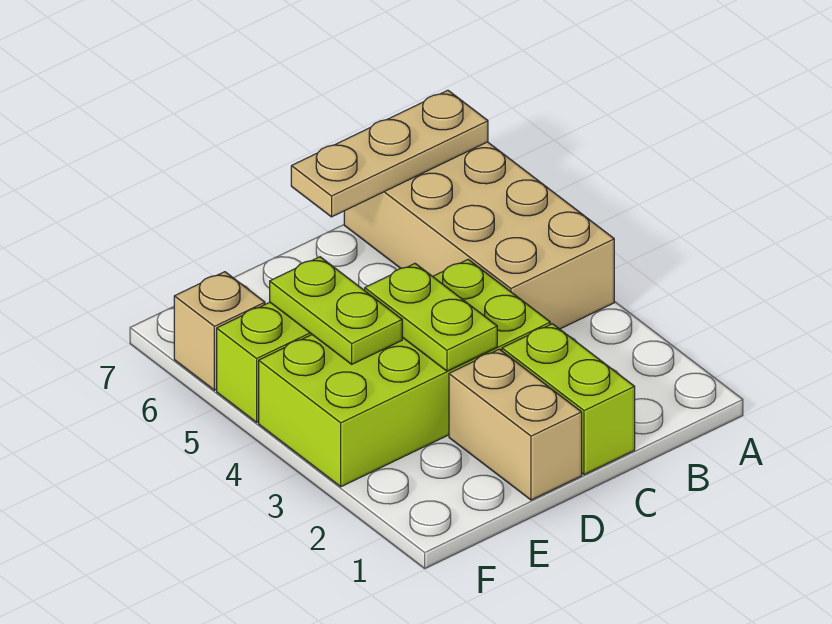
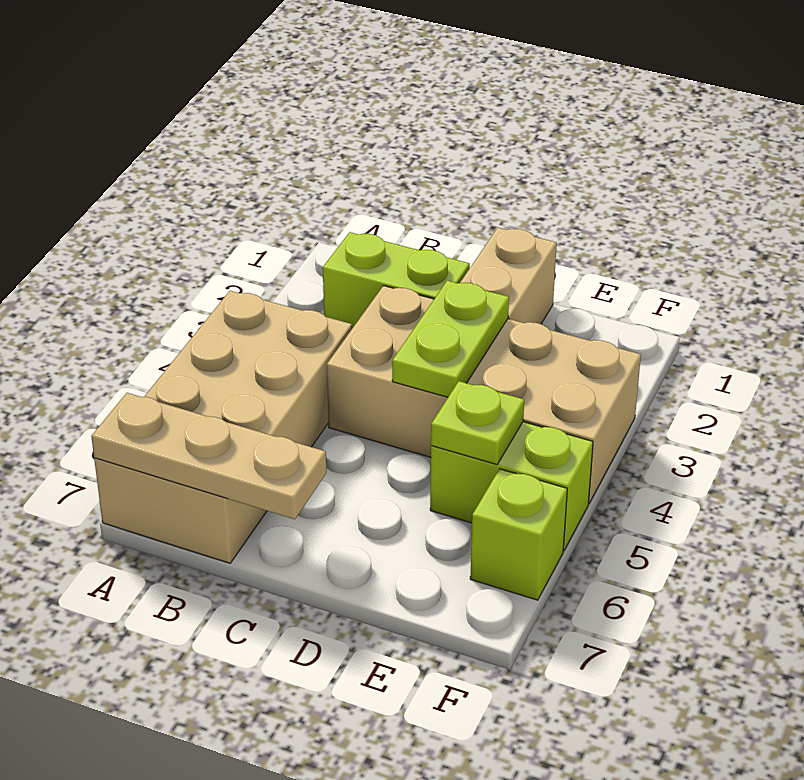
lime 1x2 brick [502,324,635,475] -> lime 1x2 brick turned to [323,232,470,328]
lime 2x4 brick [259,259,550,487] -> tan 2x4 brick [327,286,641,503]
lime 1x2 plate [270,257,402,364] -> lime 1x1 plate [431,381,524,464]
tan 1x1 brick [174,272,265,390] -> lime 1x1 brick [470,469,567,600]

